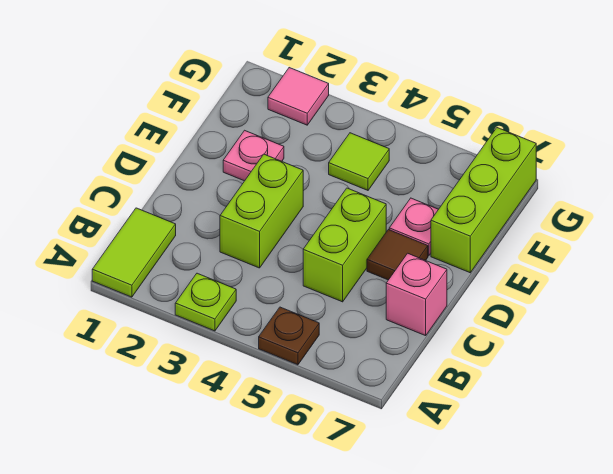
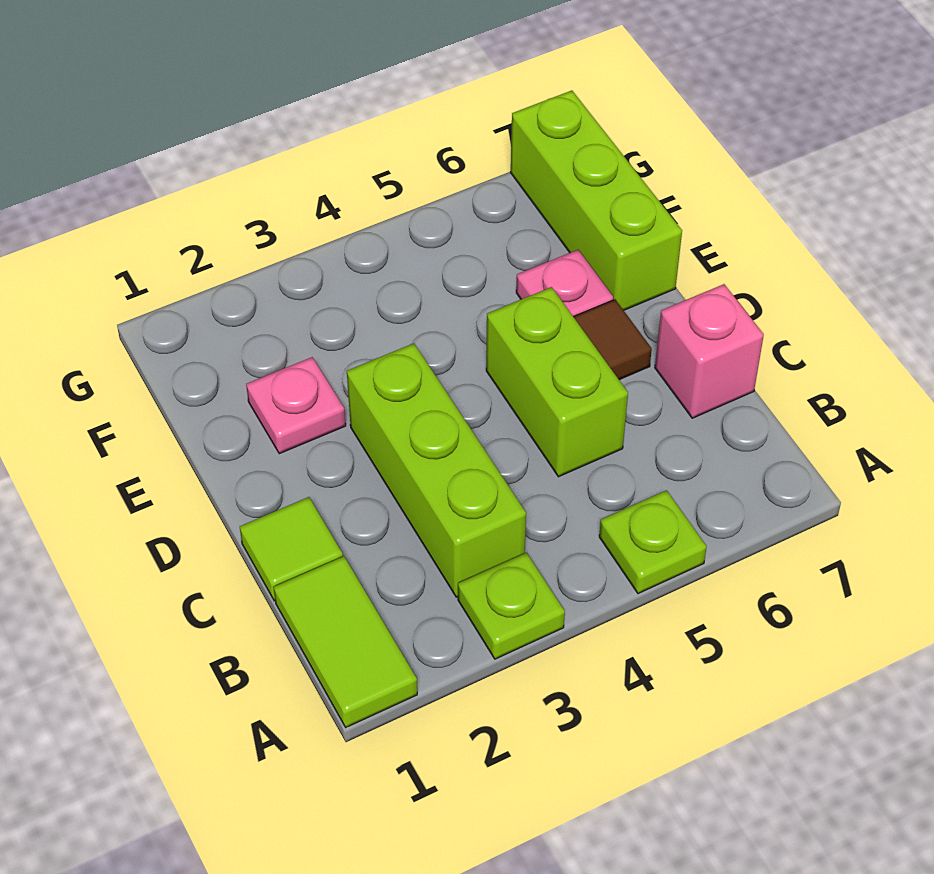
brown 1x1 plate [259,307,319,365] -> lime 1x1 plate [599,490,707,594]
lime 1x2 brick [220,154,303,268] -> lime 1x3 brick [347,343,526,597]
lime 1x1 tile [329,133,389,190] -> lime 1x1 tile moved to [240,497,343,601]
pink 1x1 tile [268,68,329,125] -> none

